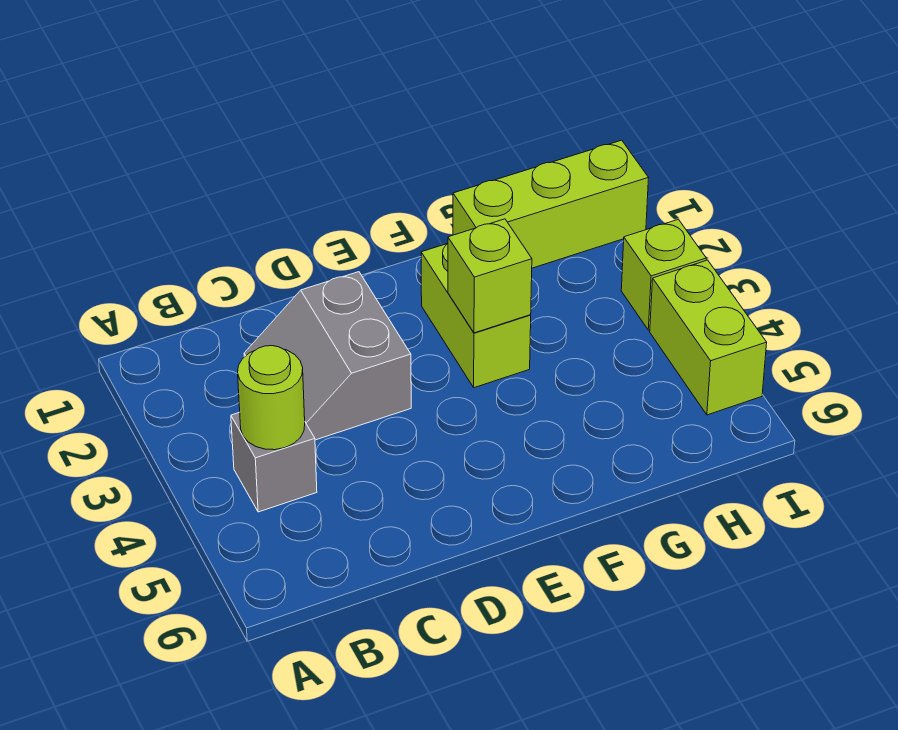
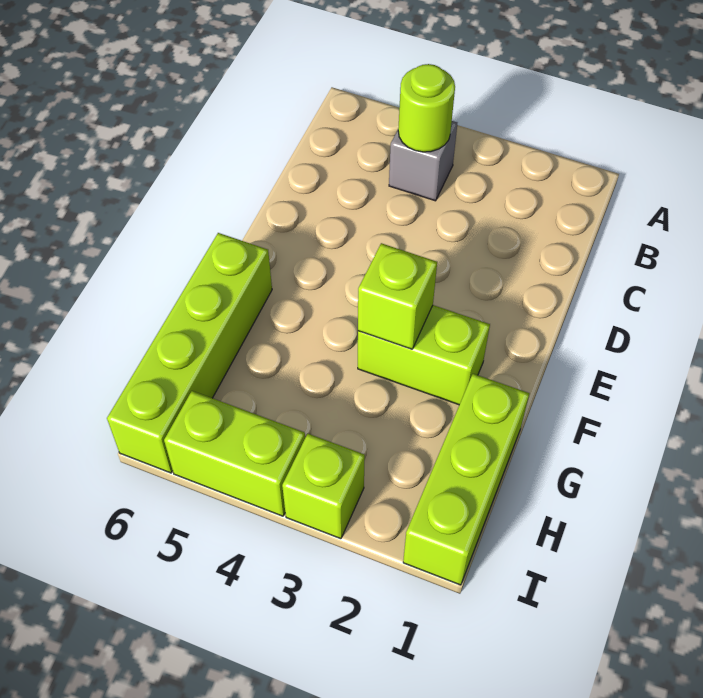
grey 2x2 slope [244,272,411,440] -> none
none -> lime 1x4 brick [107,233,272,473]

